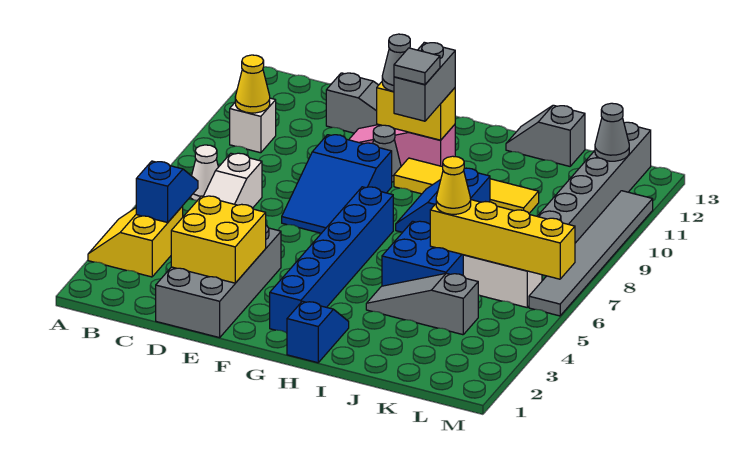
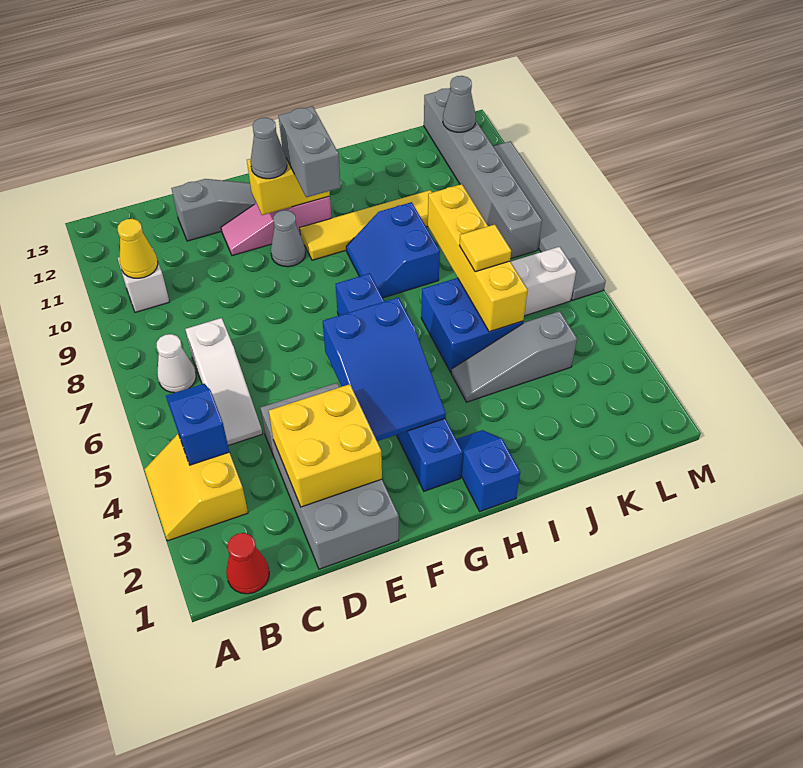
none -> red 1x1 cone [226,533,269,594]
blue 2x3 slope [282,135,392,233] -> blue 2x3 slope moved to [323,297,446,441]
grey 1x1 tile [394,48,440,85] -> none
grey 1x2 slope [506,105,585,166] -> none
yellow 1x4 brick [430,200,575,279] -> yellow 1x4 brick turned to [428,184,528,332]
yellow 1x1 cone [436,156,471,214] -> yellow 1x1 tile [459,224,511,272]

